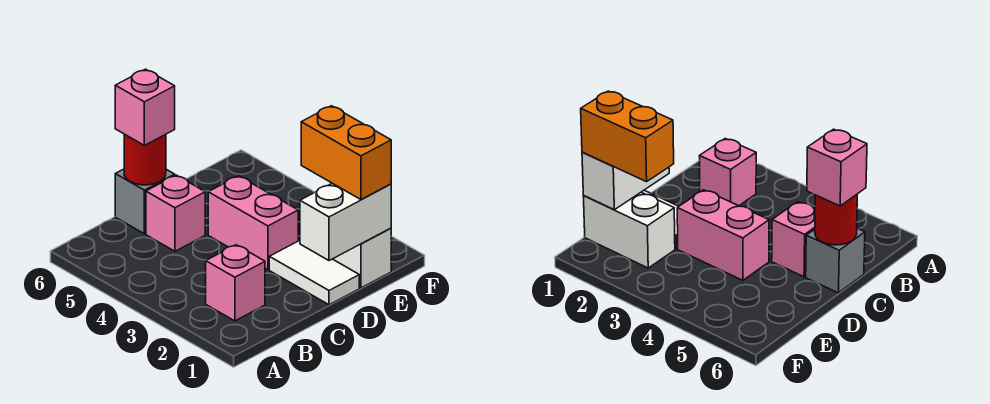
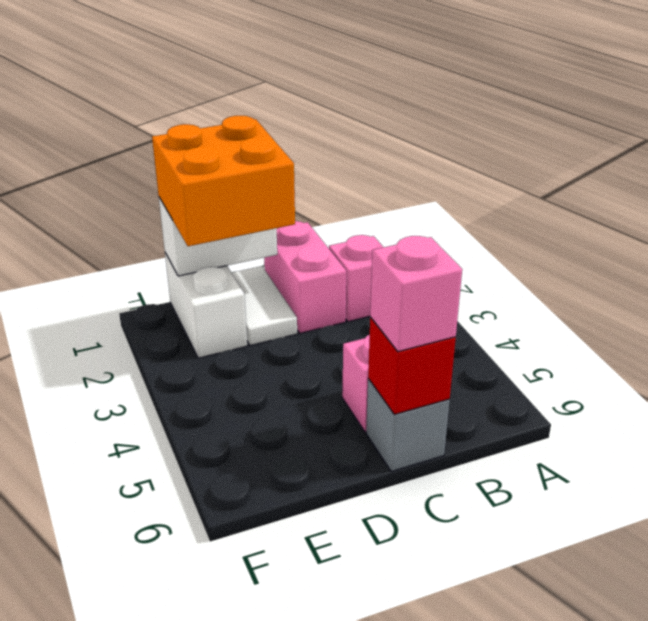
red 1x1 round brick [124,134,166,185] -> red 1x1 brick [368,318,456,414]
pink 1x2 brick [208,176,298,270] -> pink 1x2 brick moved to [264,221,346,333]
orange 1x2 brick [301,106,391,199] -> orange 2x2 brick [152,116,295,246]

